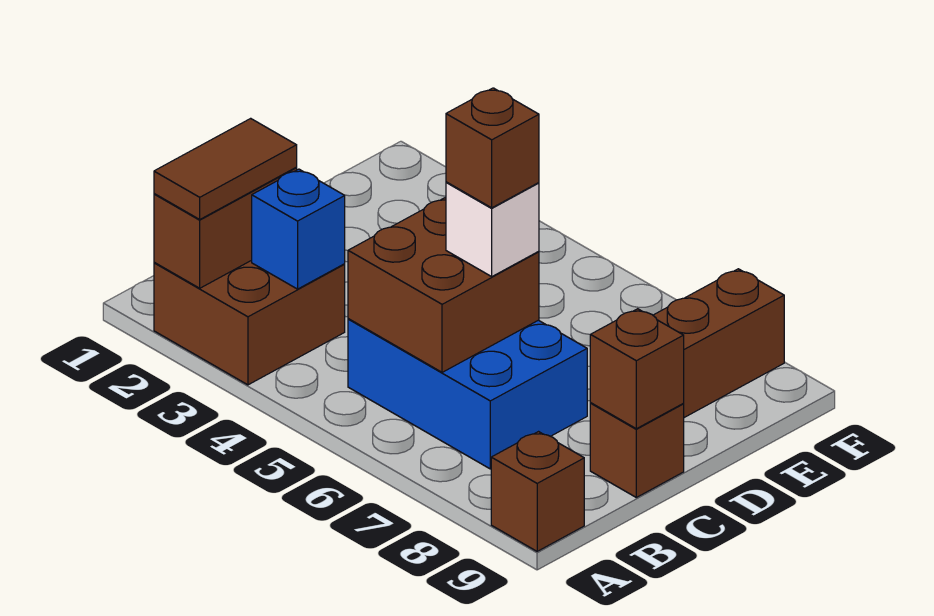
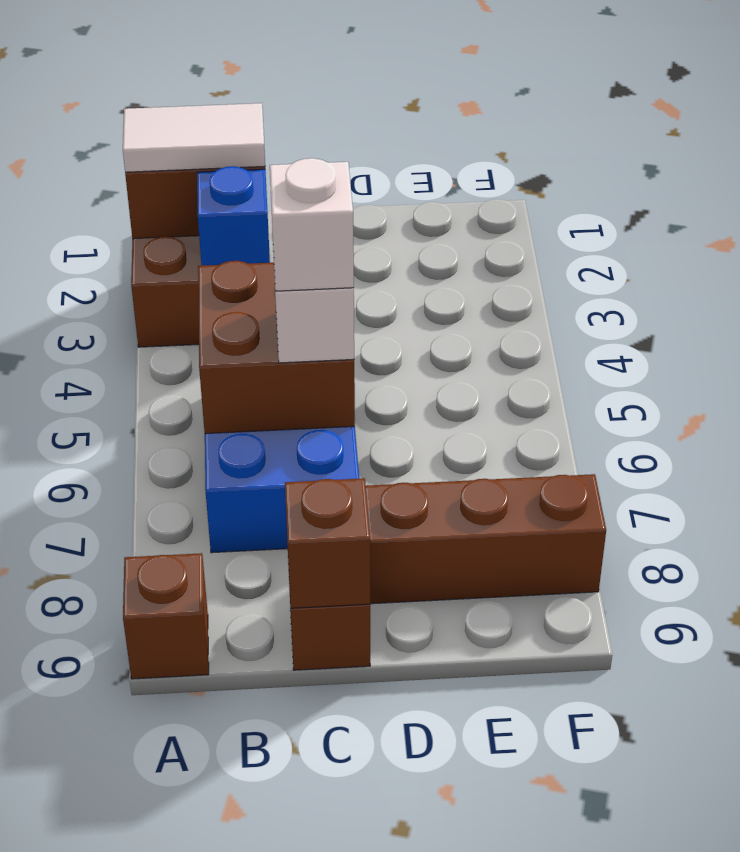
brown 1x2 tile [154,118,297,219] -> white 1x2 tile [123,103,265,172]
brown 1x1 brick [446,88,539,208] -> white 1x1 brick [270,158,354,291]

